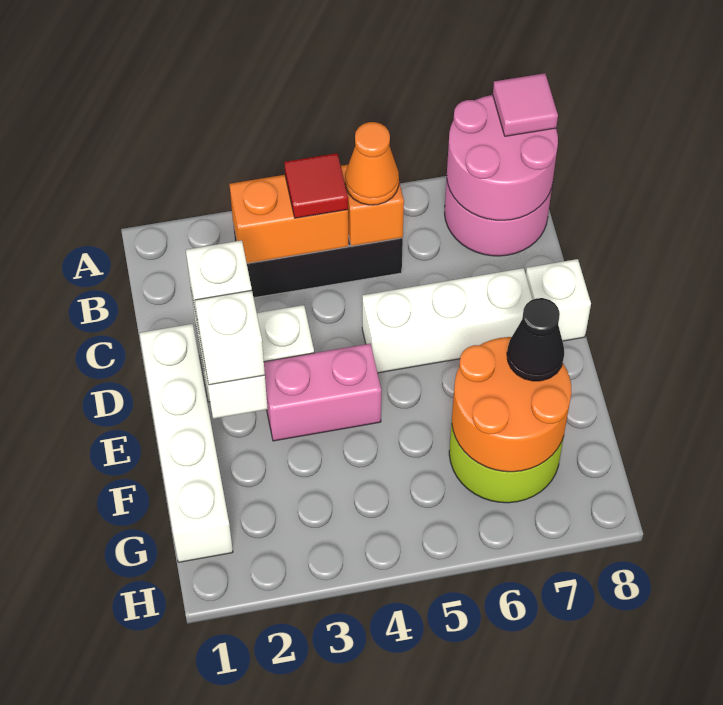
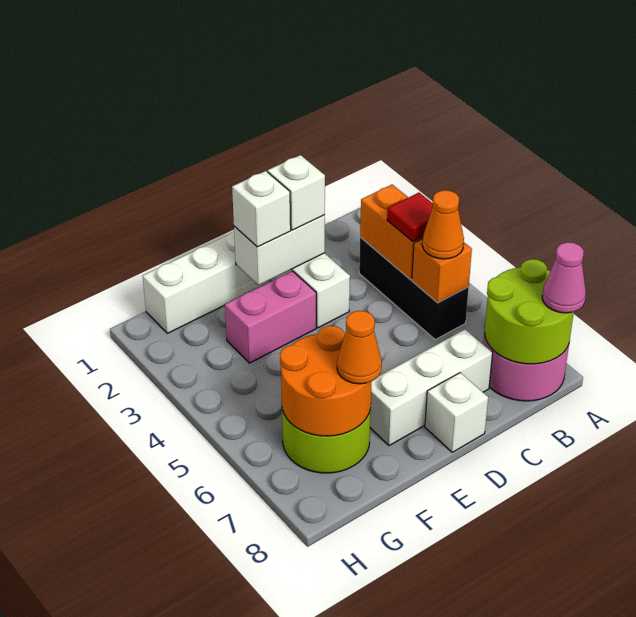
pink 2x2 round brick [447,95,558,220] -> lime 2x2 round brick [484,259,574,364]
pink 1x1 tile [493,73,558,136] -> pink 1x1 cone [542,242,586,313]
white 1x3 brick [362,268,533,373] -> white 1x3 brick turned to [370,329,493,446]
pink 1x2 brick [264,344,381,441] -> pink 1x2 brick turned to [225,271,316,363]
black 1x1 cone [507,298,564,381] -> orange 1x1 cone [337,311,382,384]

